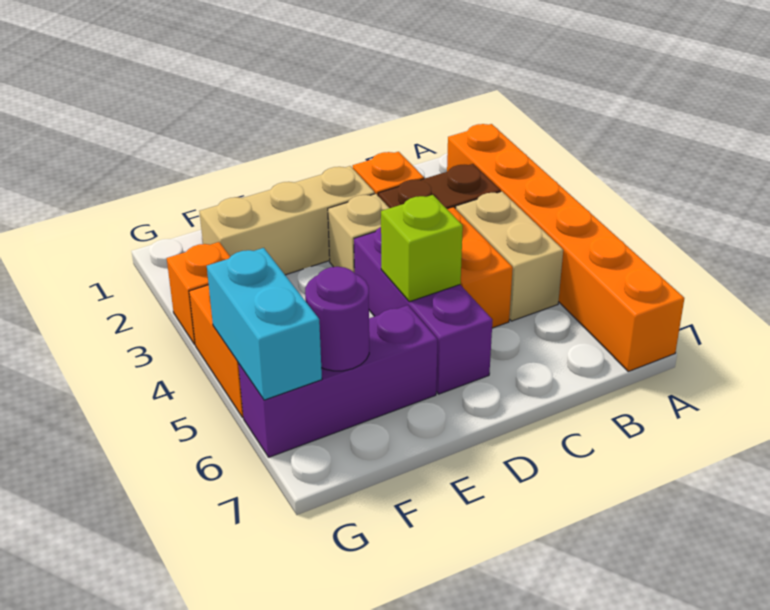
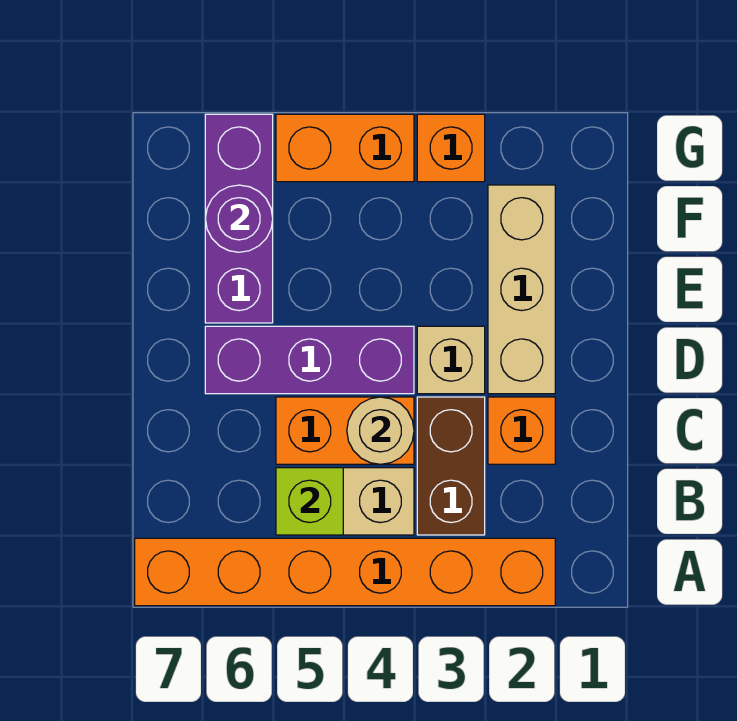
none -> tan 1x1 round brick [347,397,414,464]
lime 1x1 brick [381,195,463,302] -> lime 1x1 brick moved to [276,468,343,535]
cyan 1x2 brick [207,248,322,400] -> none

